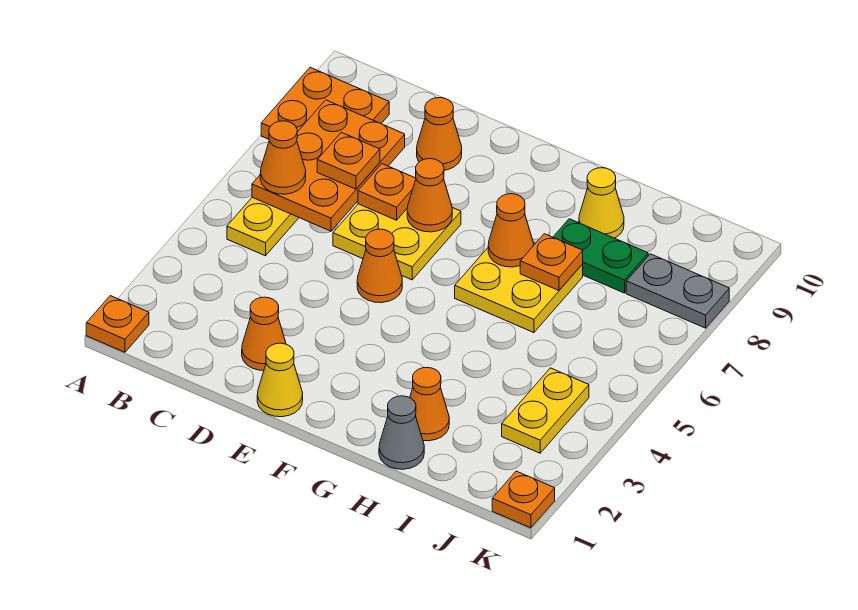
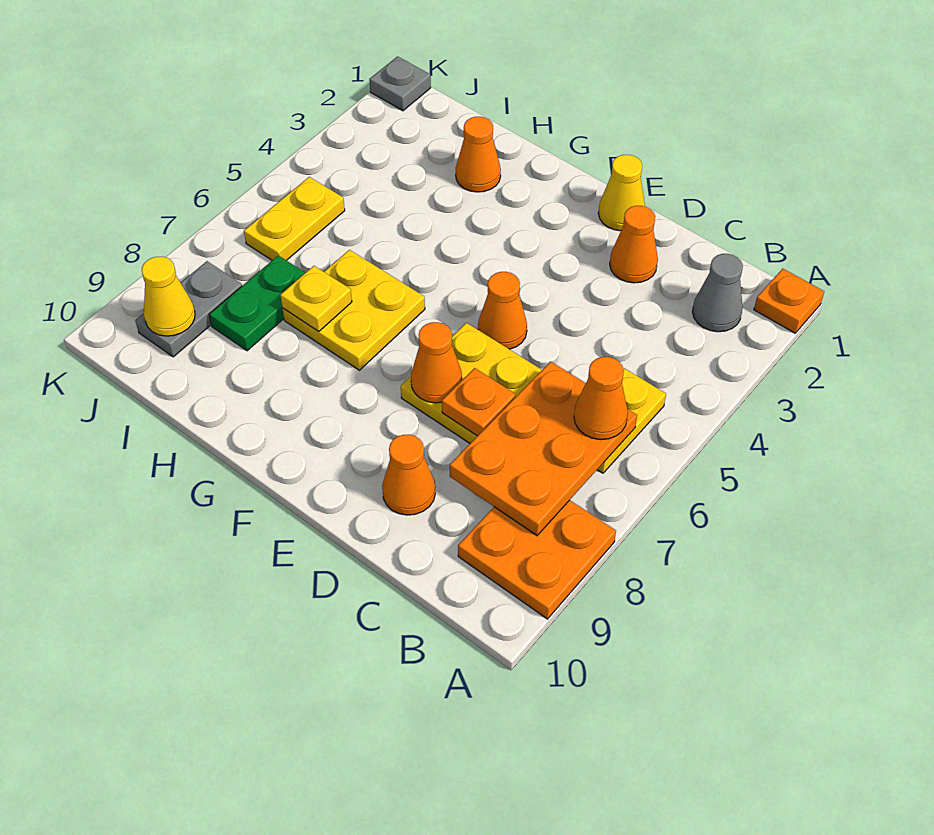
orange 1x1 plate [317,132,380,189] -> none
orange 1x1 cone [488,194,534,267] -> none
grey 1x1 cone [379,396,424,469] -> grey 1x1 cone moved to [692,254,743,332]
orange 1x1 plate [520,234,583,290] -> yellow 1x1 plate [280,266,352,332]
green 1x2 plate [553,219,648,293] -> green 1x2 plate turned to [209,255,305,351]
yellow 1x1 cone [579,168,624,238] -> yellow 1x1 cone moved to [142,257,195,336]
yellow 1x2 plate [502,368,589,453] -> yellow 1x2 plate moved to [244,177,345,260]
grey 1x2 plate [626,254,729,328] -> grey 1x2 plate turned to [135,261,242,357]
orange 1x1 plate [492,471,555,528] -> grey 1x1 plate [369,56,431,111]

